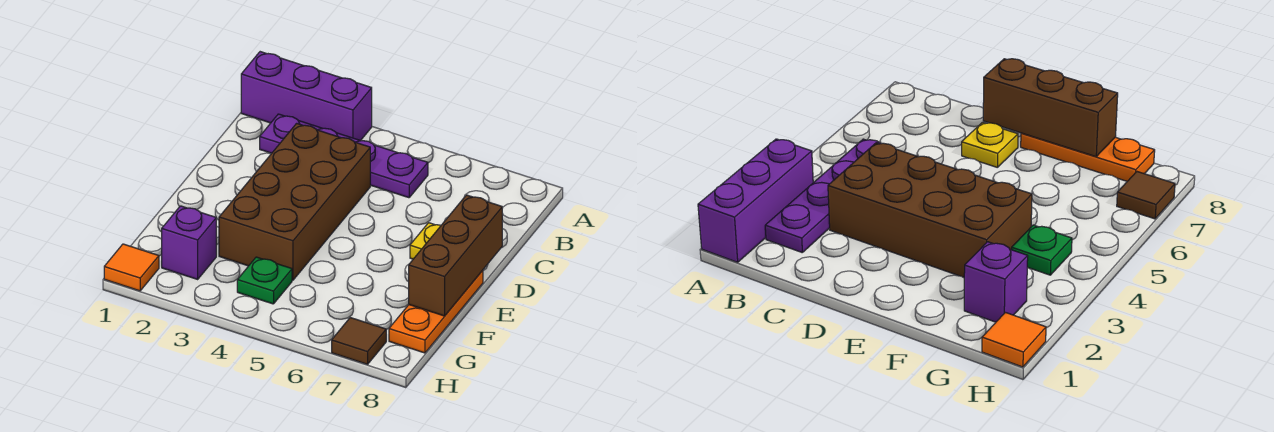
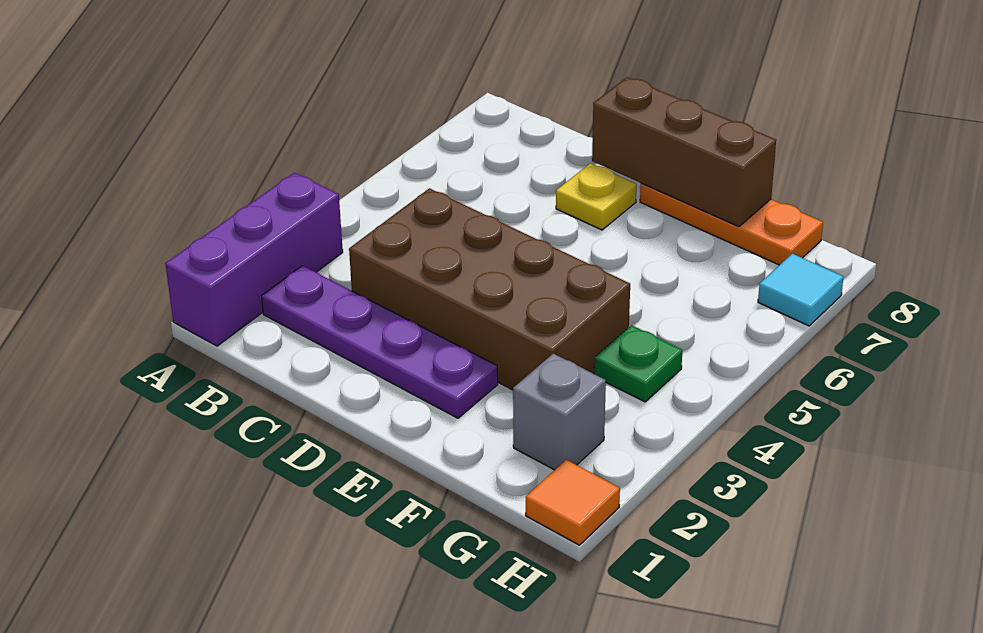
purple 1x4 plate [260,114,428,198] -> purple 1x4 plate turned to [262,266,498,418]
purple 1x1 brick [162,206,216,279] -> grey 1x1 brick [513,354,606,470]
brown 1x1 tile [332,318,386,364] -> cyan 1x1 tile [758,254,844,326]

